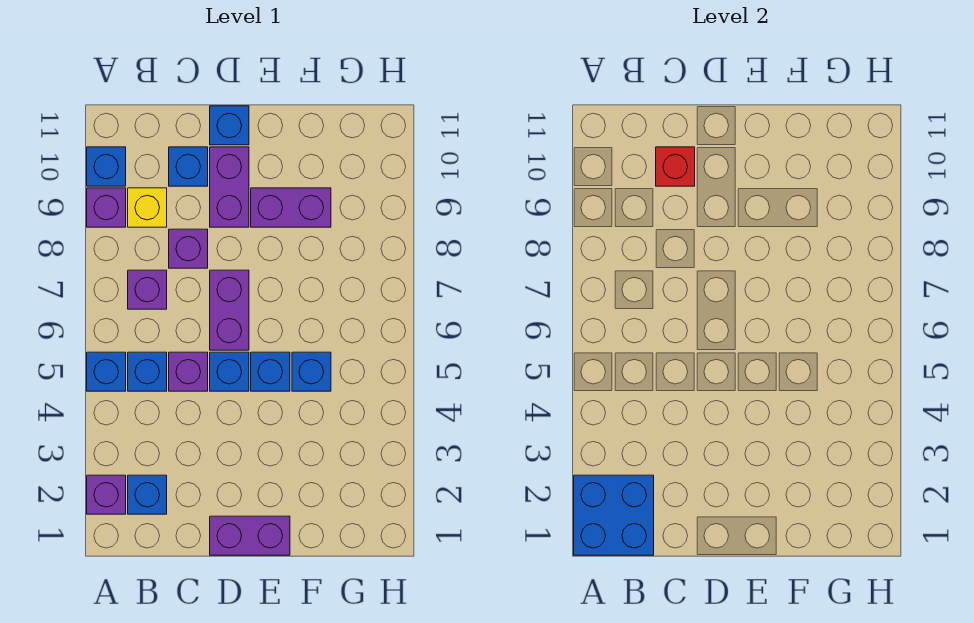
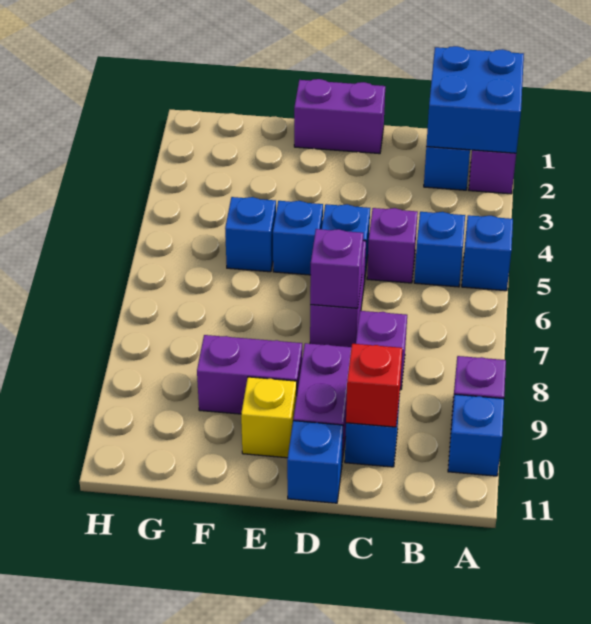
purple 1x1 brick [128,270,167,309] -> purple 1x1 brick moved to [310,229,363,308]
yellow 1x1 brick [128,188,167,227] -> yellow 1x1 brick moved to [241,377,297,458]

